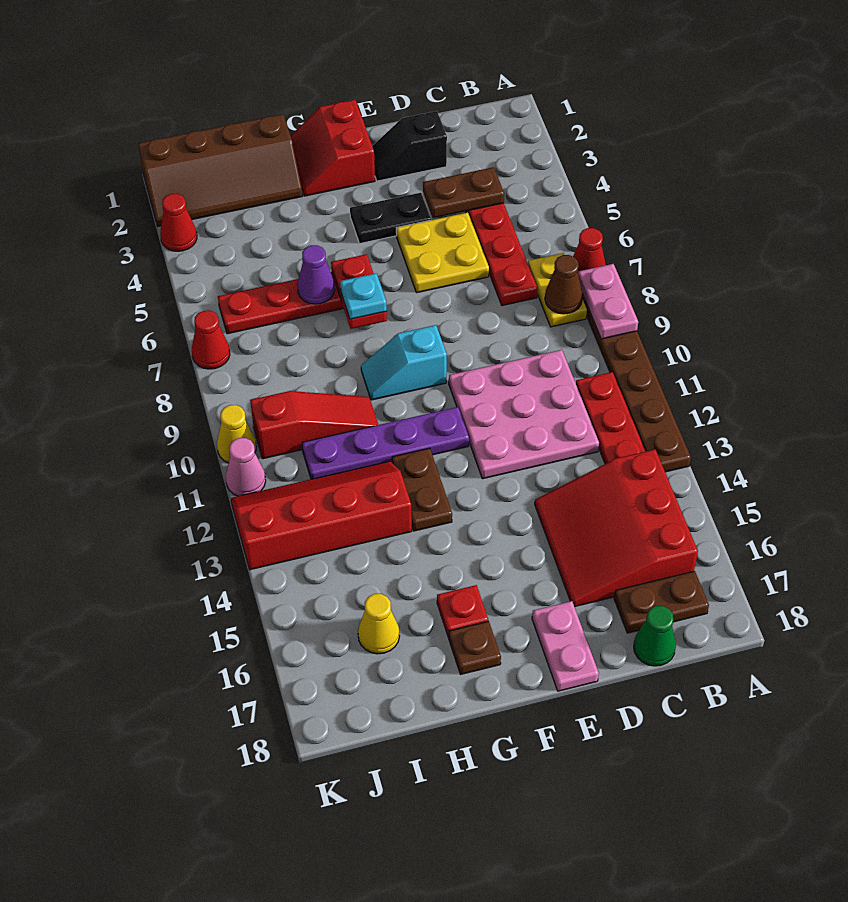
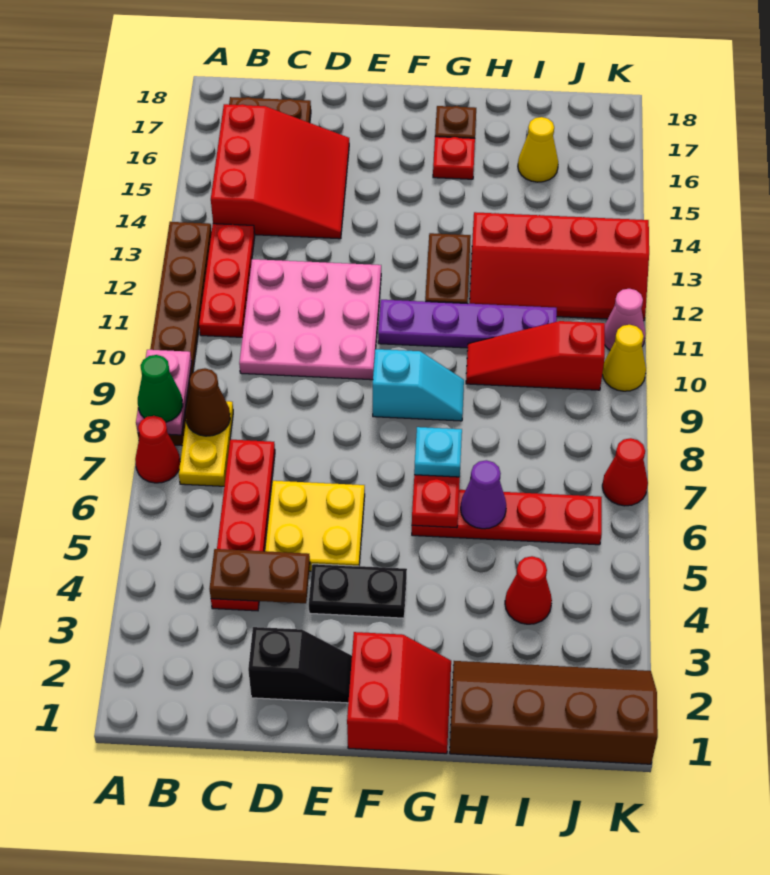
green 1x1 cone [634,606,676,666] -> green 1x1 cone moved to [138,355,183,422]
pink 1x2 plate [532,601,599,691] -> none
red 1x1 cone [160,194,197,251] -> red 1x1 cone moved to [505,556,552,624]

